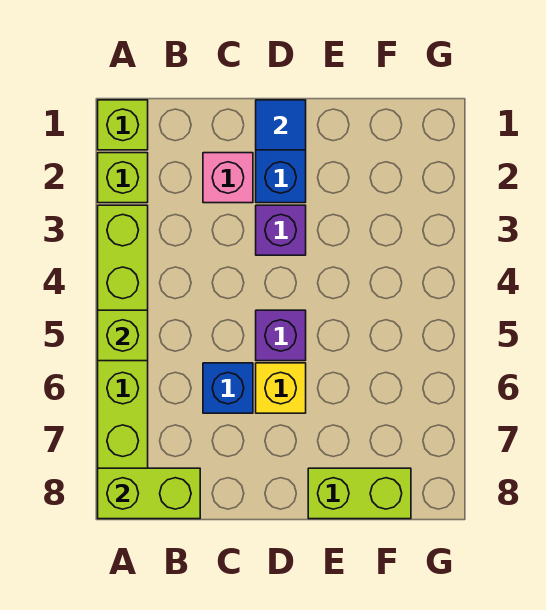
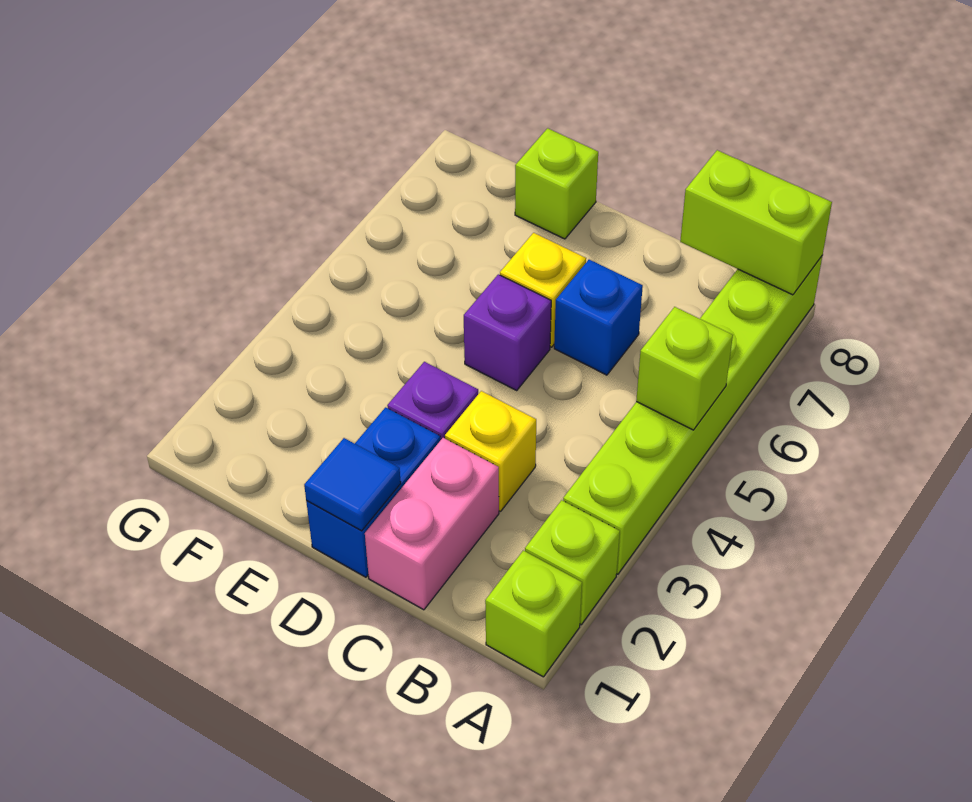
pink 1x1 brick [203,153,253,203] -> pink 1x2 brick [365,438,499,610]
none -> yellow 1x1 brick [445,391,536,511]
lime 1x2 brick [308,468,411,519] -> lime 1x1 brick [515,128,598,239]

